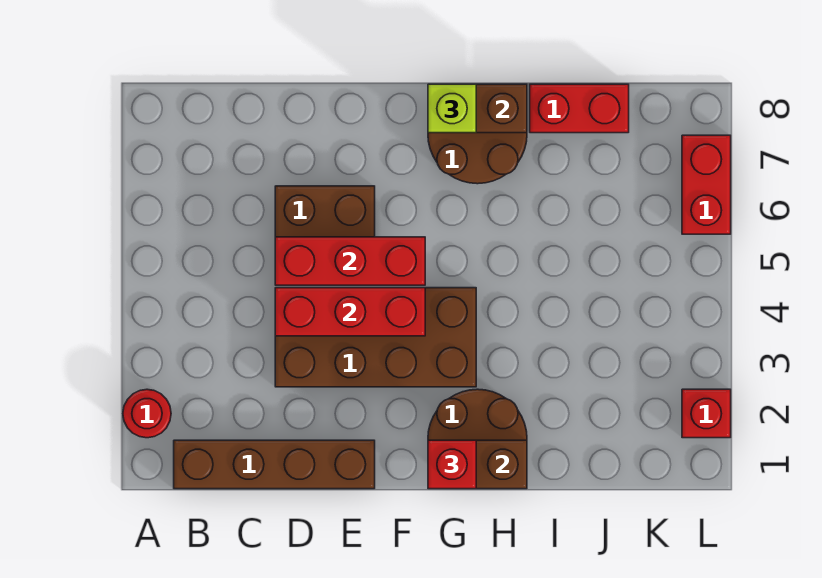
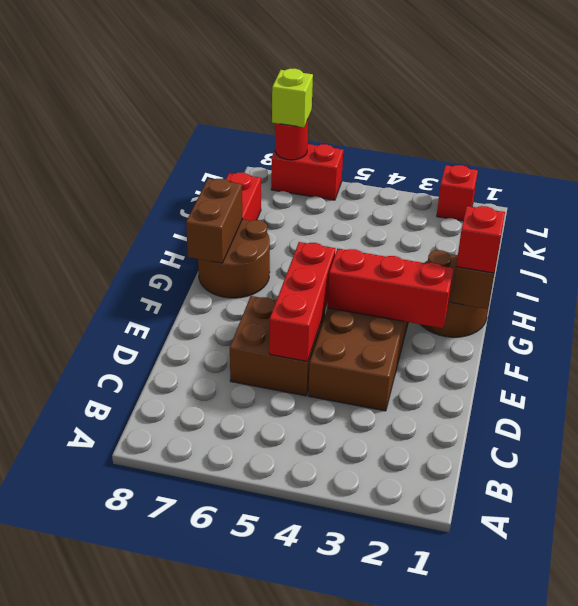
red 1x1 round brick [123,389,171,438] -> red 1x1 round brick moved to [275,120,308,160]
brown 1x4 brick [174,440,375,489] -> none
red 1x3 brick [275,288,425,336] -> red 1x3 brick turned to [327,249,454,328]
lime 1x1 brick [428,84,476,133] -> lime 1x1 brick moved to [272,69,313,127]

